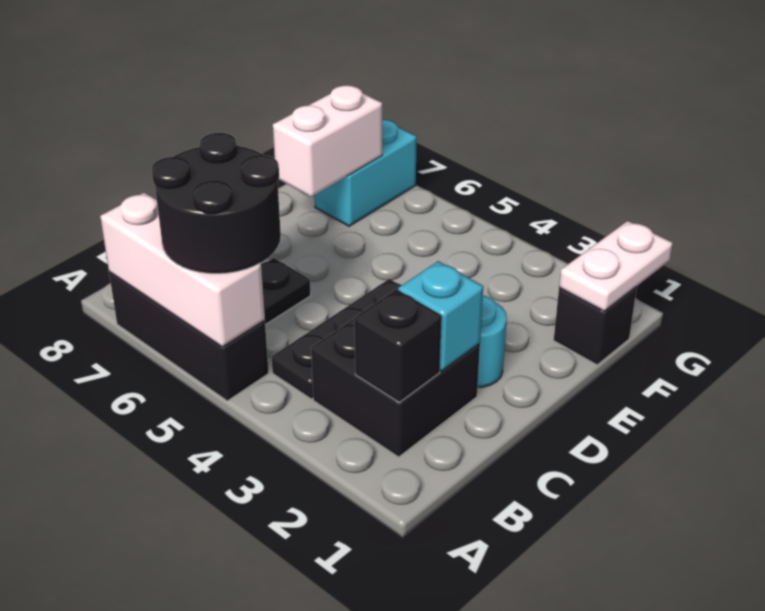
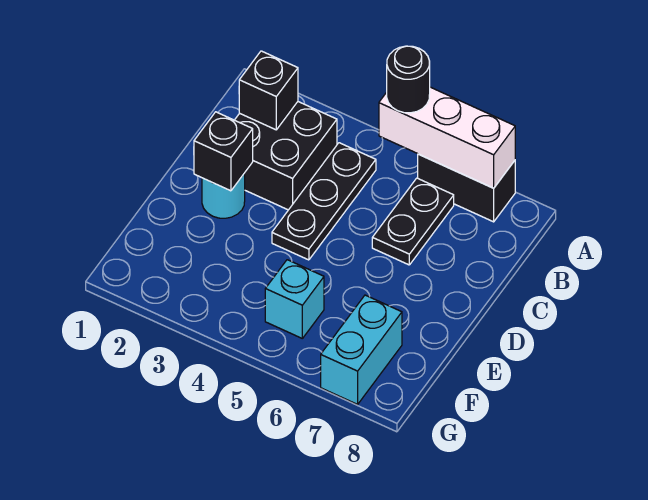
black 1x3 brick [109,272,269,401] -> black 1x2 brick [418,154,515,222]
black 2x2 round brick [152,133,281,274] -> black 1x1 round brick [387,46,430,113]
cyan 1x1 brick [398,261,483,371] -> cyan 1x1 brick moved to [265,260,324,338]
white 1x2 brick [273,85,383,197] -> none
black 1x1 brick [554,286,637,365] -> black 1x1 brick moved to [194,112,253,191]
white 1x2 plate [559,221,673,311] -> none

